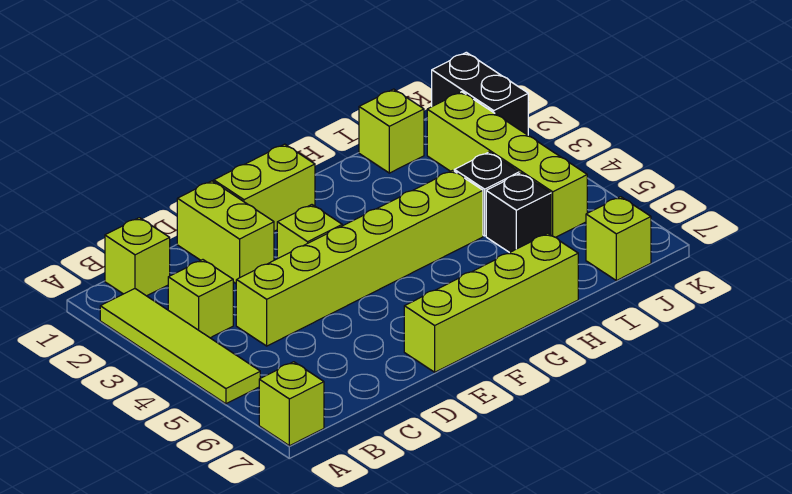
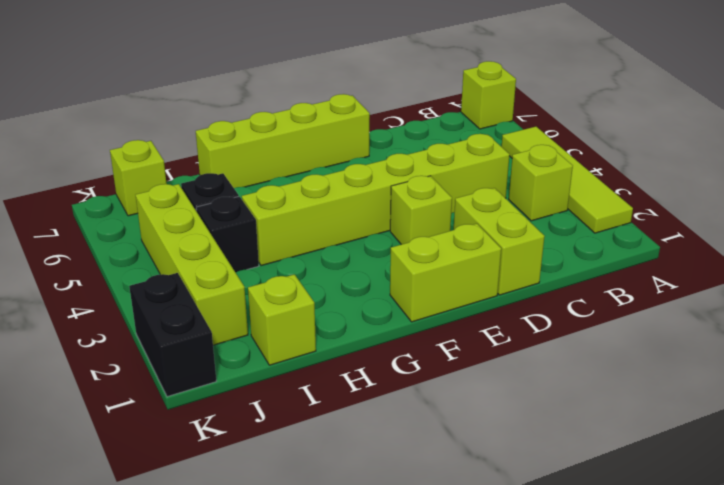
lime 1x1 brick [105,218,170,296] -> none

